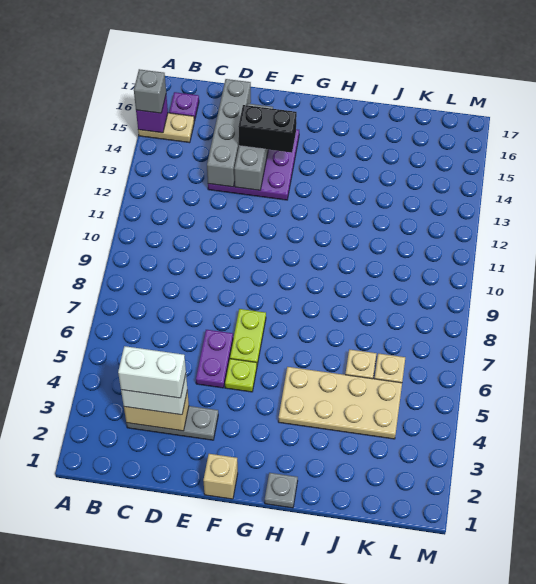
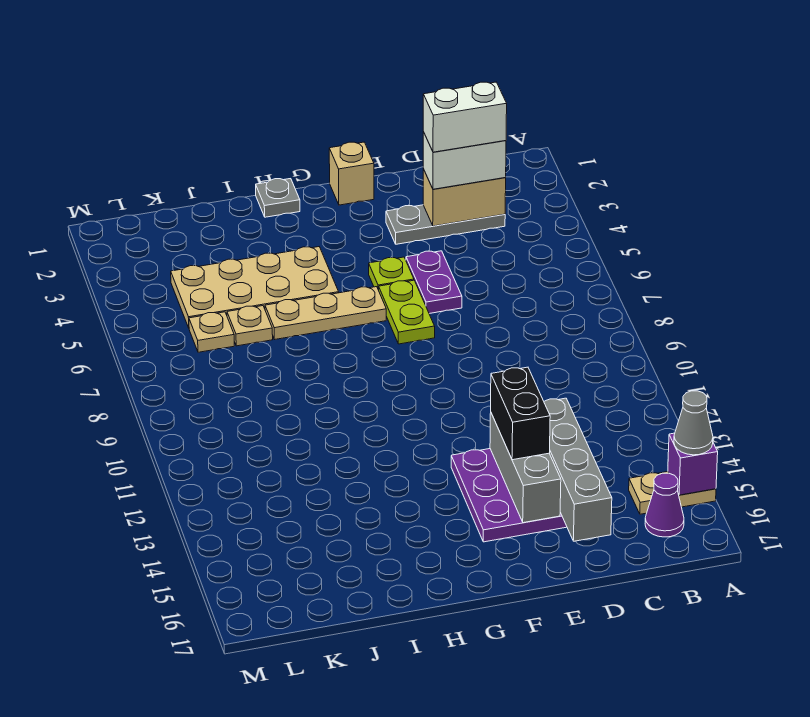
grey 1x1 brick [134,69,166,113] -> grey 1x1 cone [674,391,713,455]
purple 1x1 plate [169,92,199,121] -> purple 1x1 cone [645,473,684,537]
black 1x2 brick [238,105,297,153] -> black 1x2 brick turned to [491,367,550,460]
none -> tan 1x3 plate [265,287,386,339]

